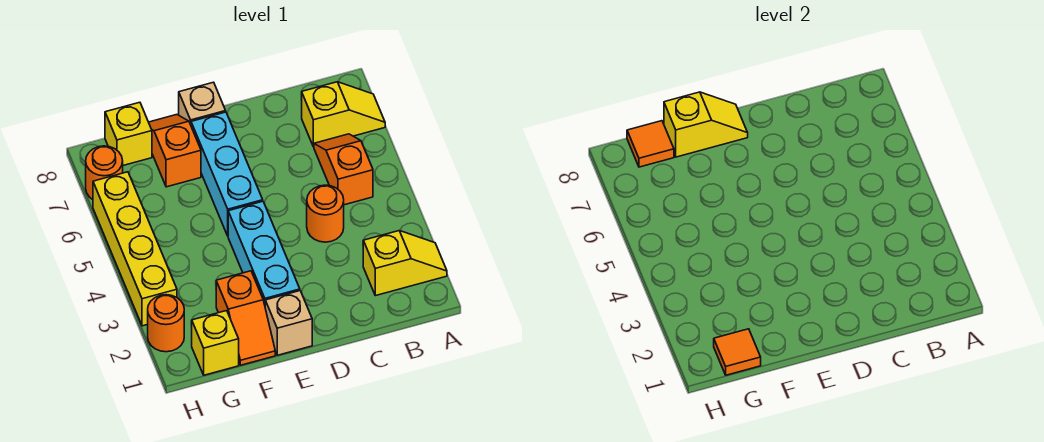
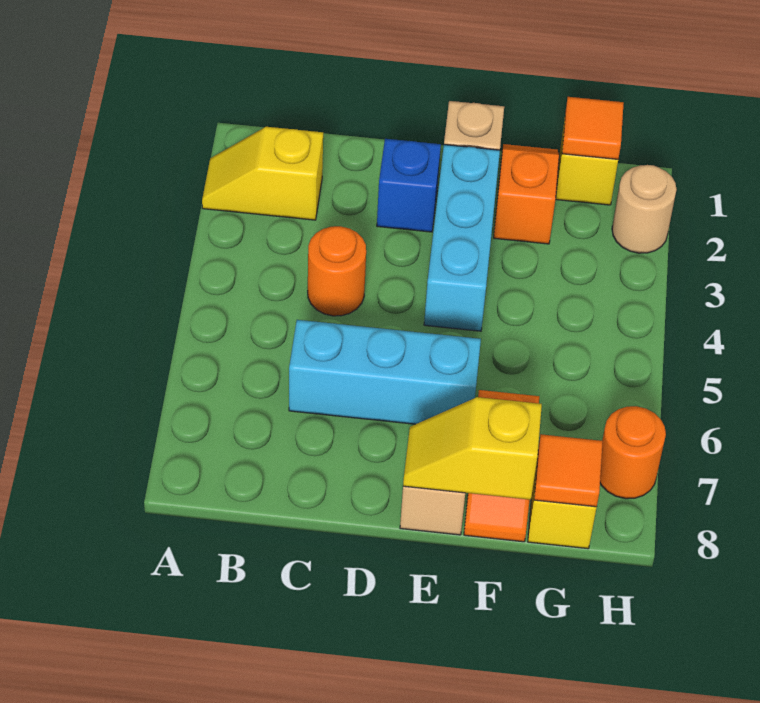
yellow 1x2 slope [302,82,385,147] -> none
orange 1x2 slope [314,134,373,205] -> none
none -> blue 1x1 brick [377,139,441,232]
cyan 1x3 brick [191,112,263,236] -> cyan 1x3 brick turned to [289,320,481,424]
orange 1x1 round brick [148,295,184,352] -> tan 1x1 round brick [612,165,677,253]
yellow 1x4 brick [93,172,177,326] -> none

